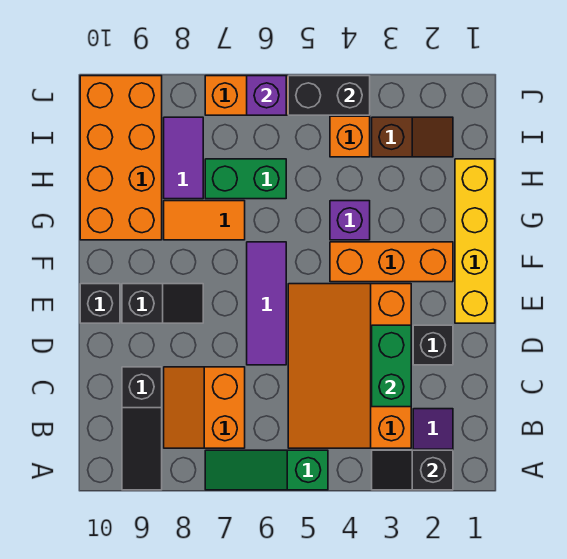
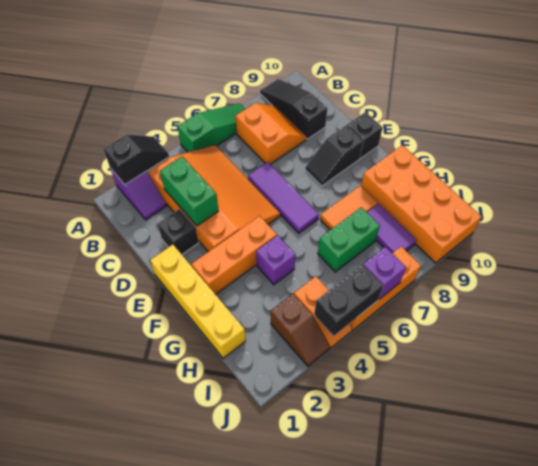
brown 1x2 slope [372,117,453,157] -> brown 1x2 slope turned to [271,294,330,367]

